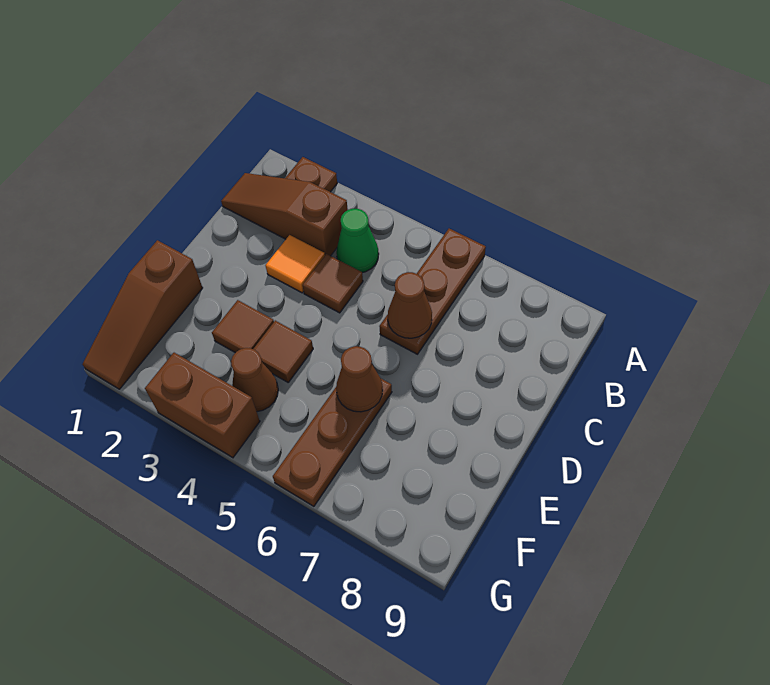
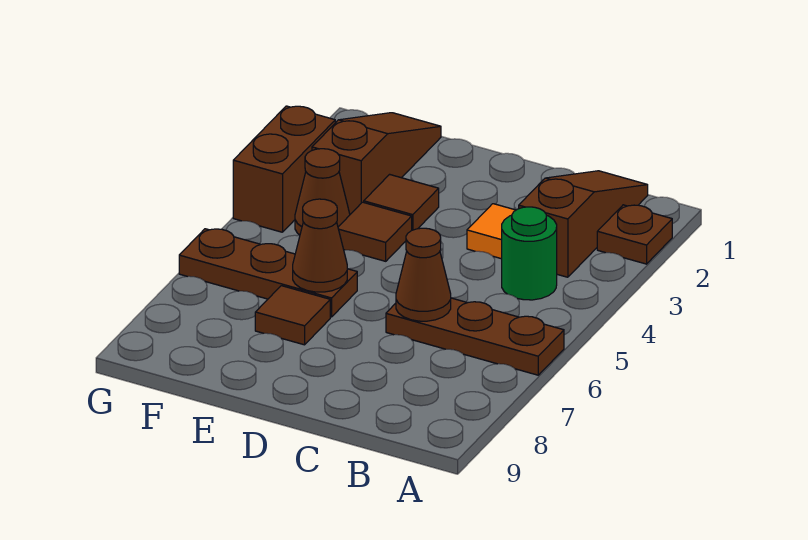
green 1x1 cone [336,209,379,273] -> green 1x1 round brick [502,207,557,300]
brown 1x1 tile [303,254,363,313] -> brown 1x1 tile moved to [255,286,330,345]
brown 1x3 slope [83,240,203,389] -> brown 1x3 slope turned to [312,113,441,214]

